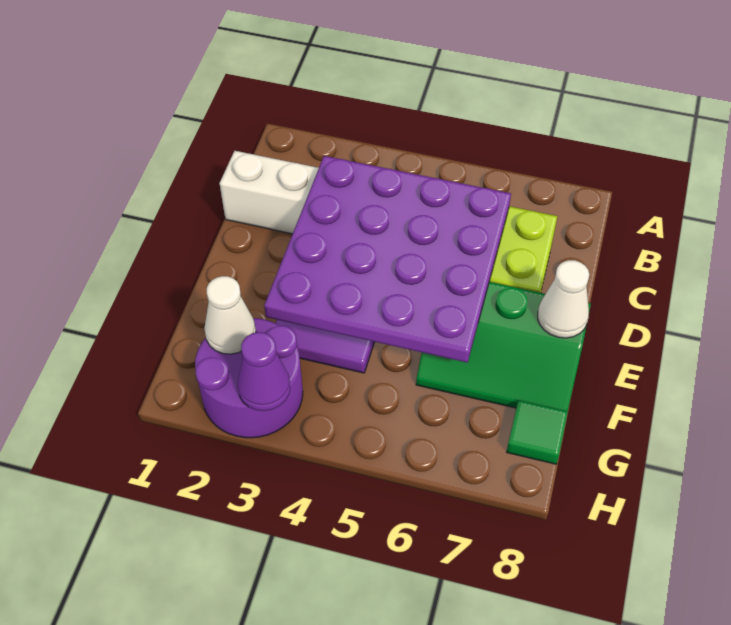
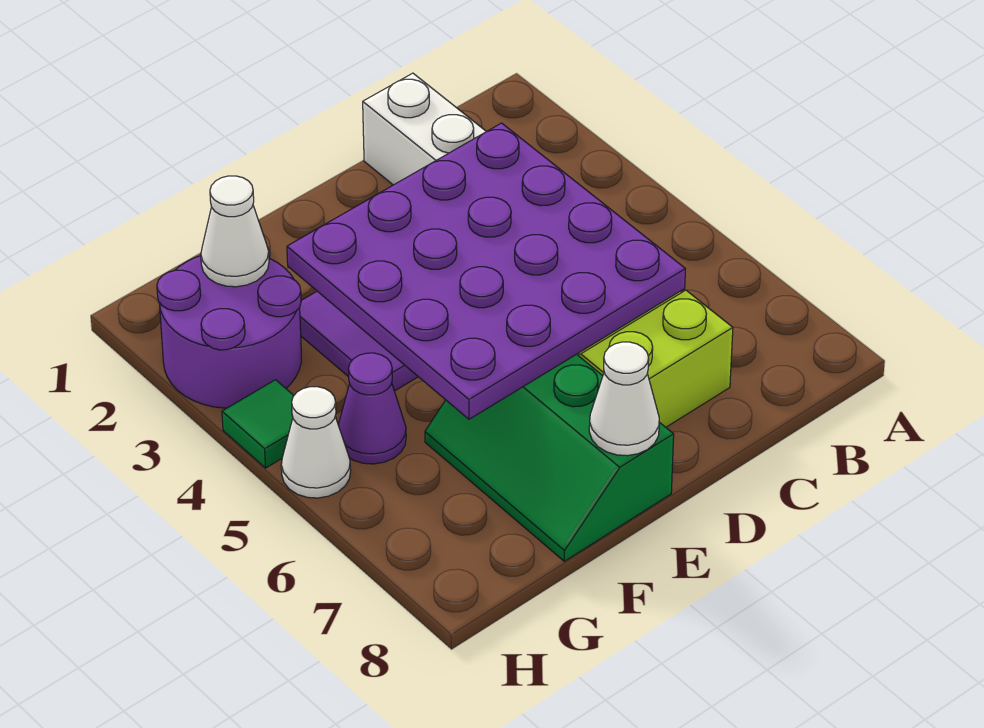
green 1x1 tile [507,400,568,464] -> green 1x1 tile moved to [222,380,294,468]
purple 1x1 cone [238,332,290,411] -> purple 1x1 cone moved to [338,353,406,464]
none -> white 1x1 cone [281,387,351,498]

